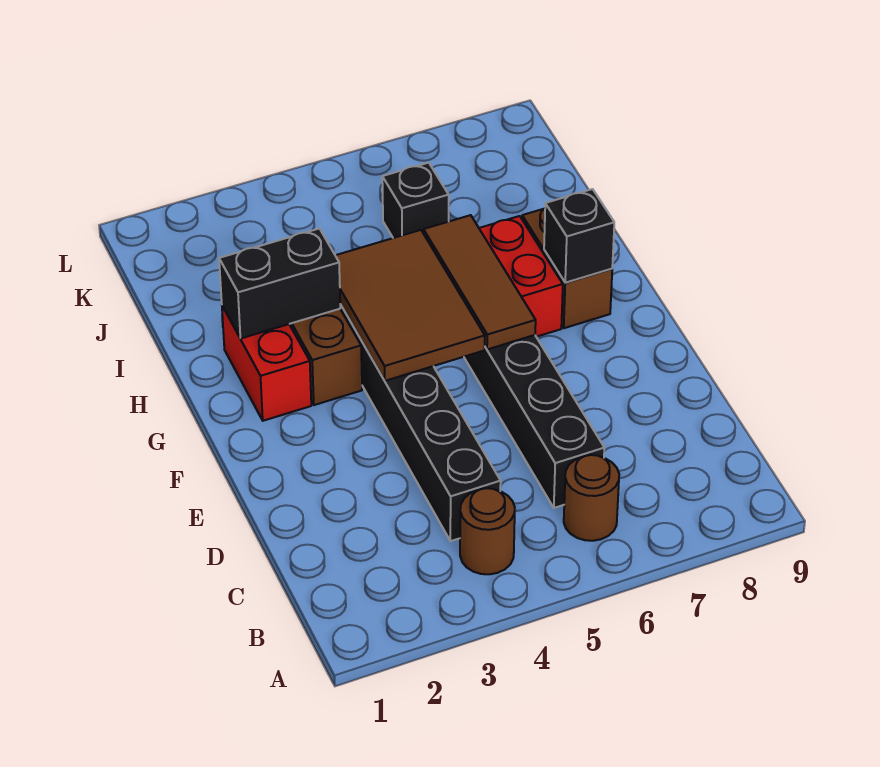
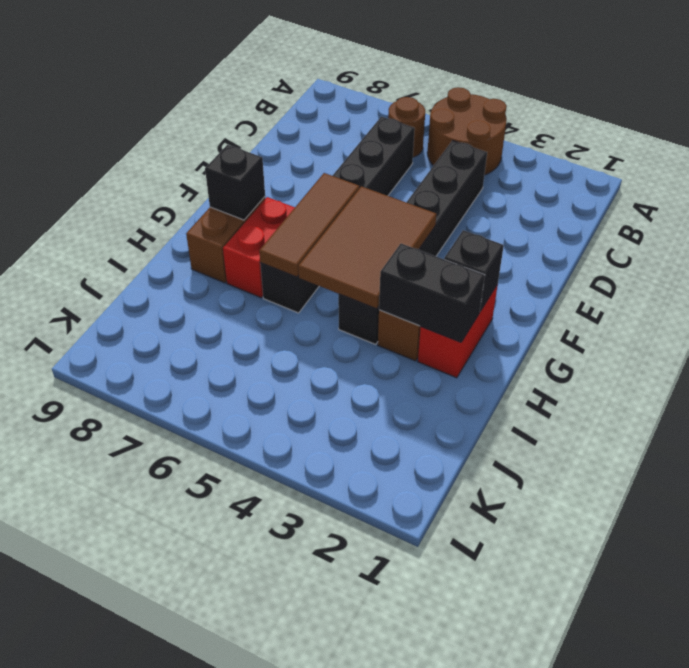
brown 1x1 round brick [460,488,515,574] -> brown 2x2 round brick [427,87,507,175]
black 1x1 brick [382,163,449,238] -> black 1x1 brick moved to [444,230,504,311]

